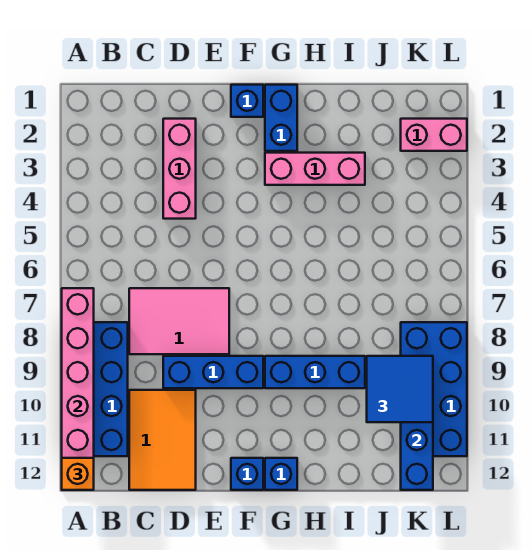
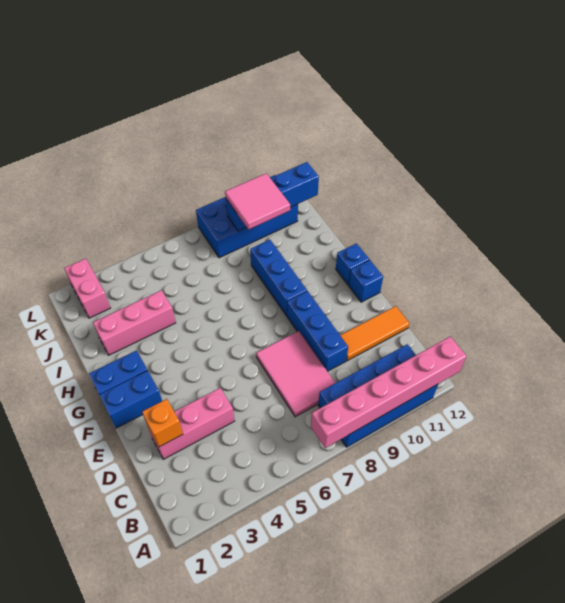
orange 1x1 brick [62,458,94,490] -> orange 1x1 brick moved to [142,399,183,447]
orange 2x3 tile [129,390,196,490] -> orange 1x3 tile [340,306,409,361]
blue 1x1 brick [231,85,263,117] -> blue 1x2 brick [100,371,162,428]
pink 1x3 brick [265,153,365,185] -> pink 1x3 brick turned to [93,290,176,355]
blue 2x2 tile [367,356,433,422] -> pink 2x2 tile [225,173,290,229]

